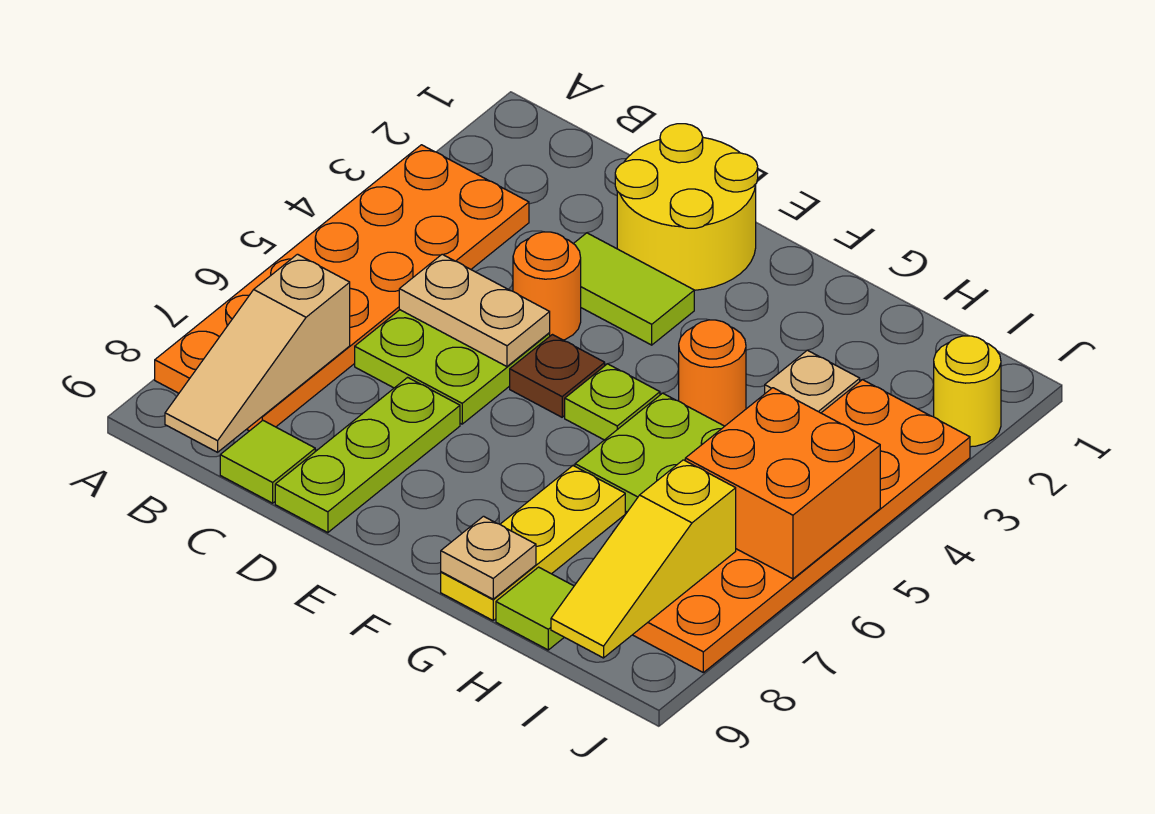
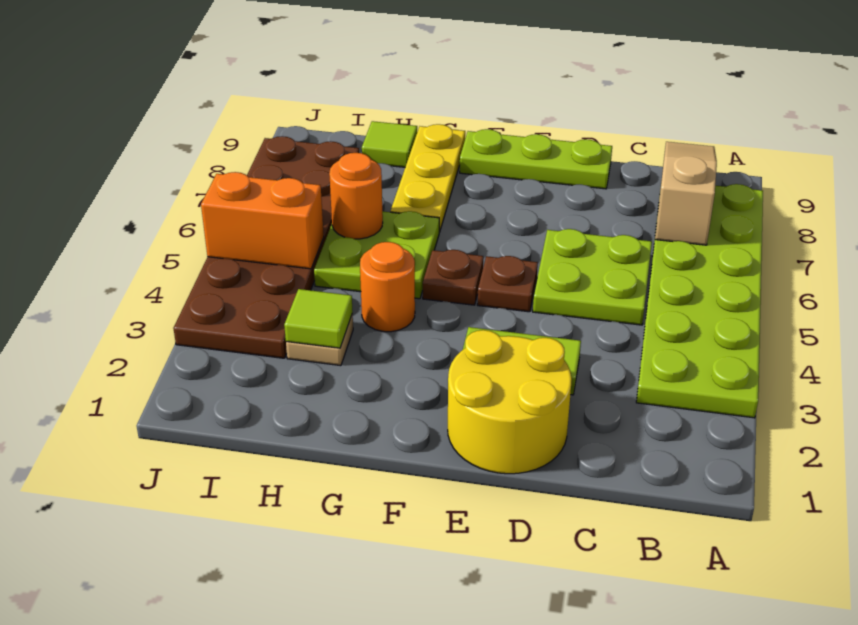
orange 2x6 plate [155,145,529,431] -> lime 2x6 plate [636,184,763,418]
tan 1x2 plate [399,254,550,366] -> none
lime 1x1 tile [220,420,315,503] -> lime 1x1 tile moved to [284,289,353,348]
orange 1x1 round brick [513,232,581,340] -> orange 1x1 round brick moved to [329,153,383,239]
lime 1x3 plate [275,377,460,533] -> lime 1x3 plate turned to [460,129,612,189]
lime 1x1 plate [565,364,660,440] -> brown 1x1 plate [423,250,483,305]
tan 1x1 plate [441,516,536,599] -> none
orange 2x6 plate [633,380,970,673] -> brown 2x6 plate [173,136,359,358]
orange 2x2 brick [685,388,880,579] -> orange 1x2 brick [201,172,324,269]
yellow 1x3 slope [551,460,736,658] -> none
yellow 1x1 round brick [934,336,1001,447] -> none

